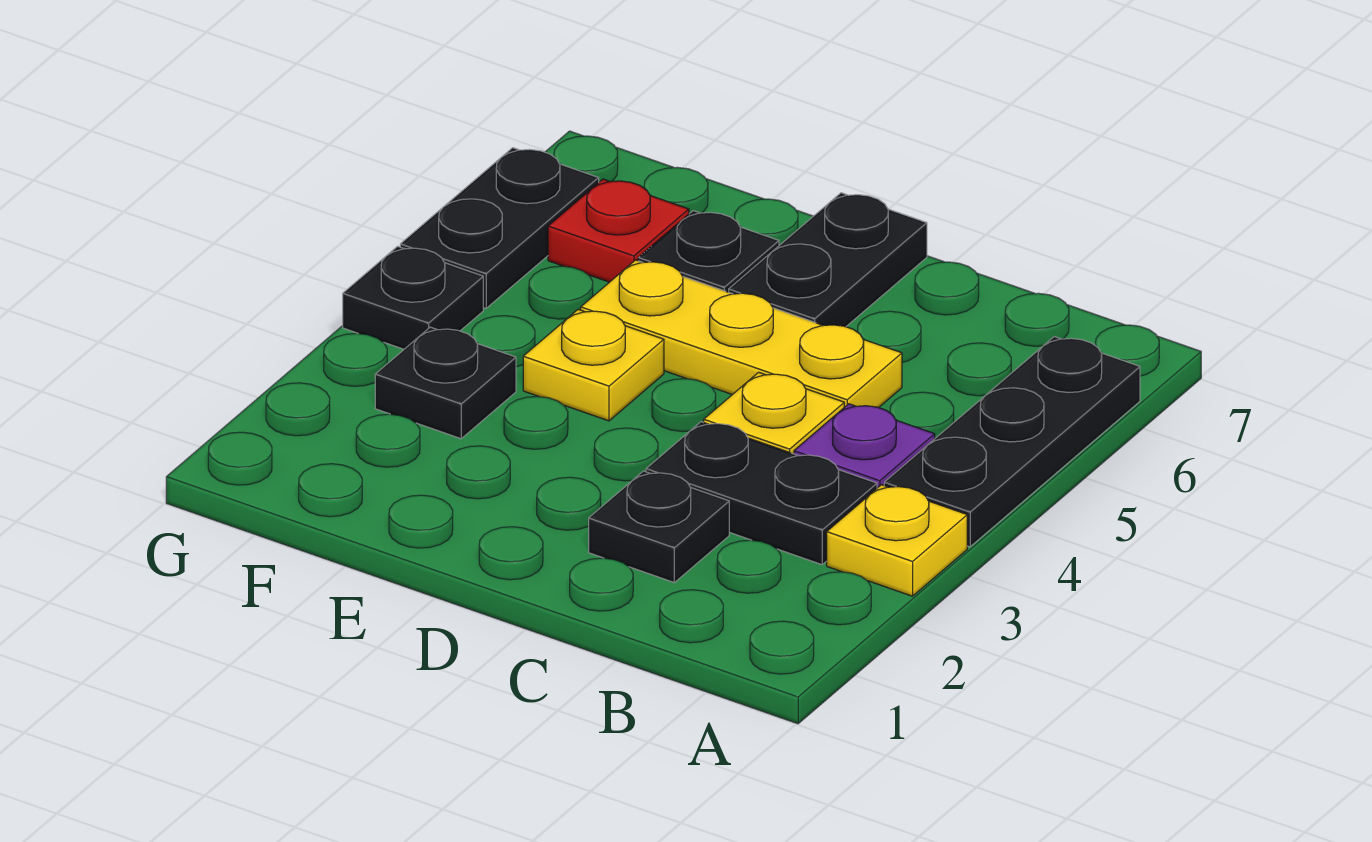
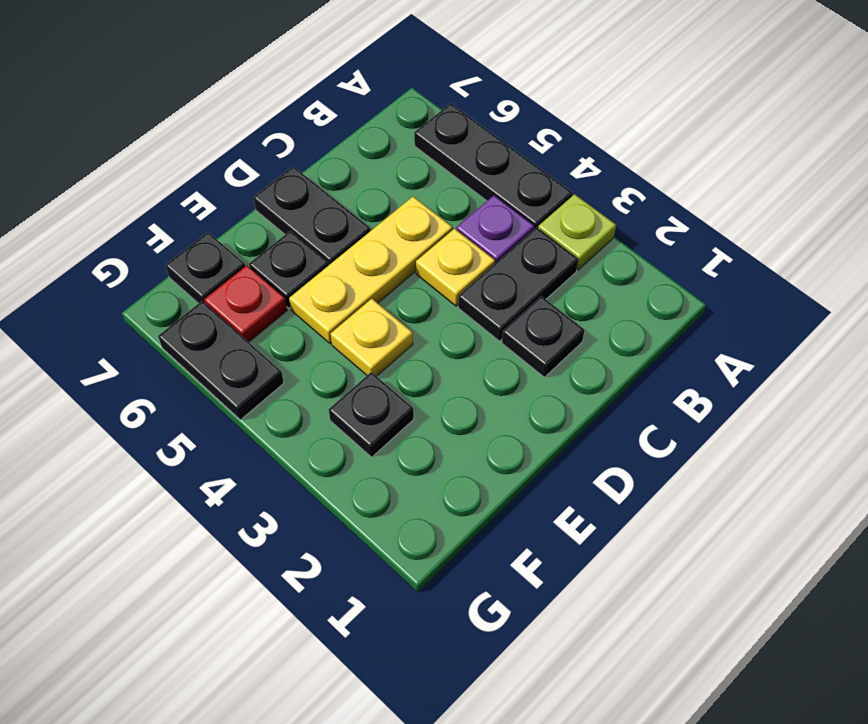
yellow 1x1 plate [827,485,967,596] -> lime 1x1 plate [538,194,616,270]
black 1x1 plate [343,246,483,349] -> black 1x1 plate moved to [166,232,245,304]

